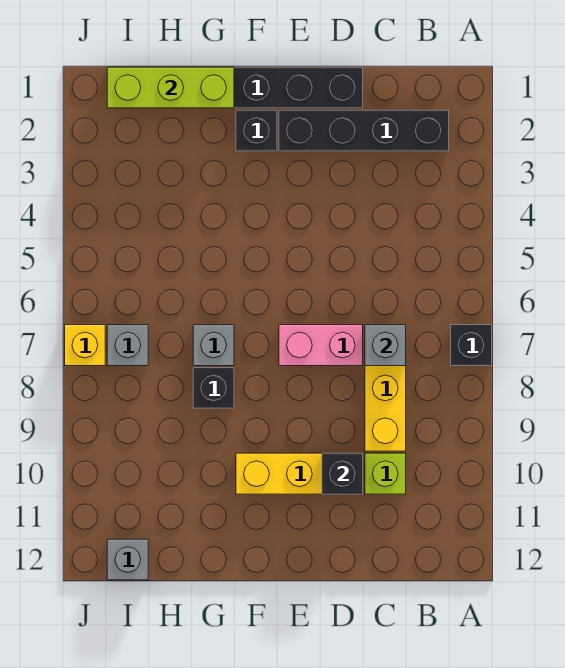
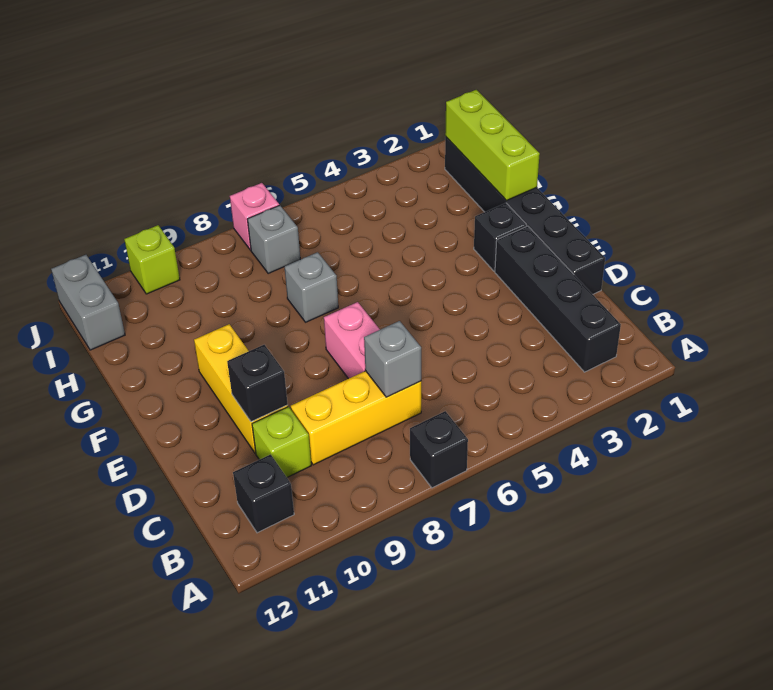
black 1x1 brick [193,368,234,408] -> black 1x1 brick moved to [233,455,294,533]
grey 1x1 brick [107,539,148,580] -> grey 1x2 brick [51,255,125,350]
yellow 1x1 brick [65,325,105,366] -> pink 1x1 brick [230,183,279,250]
none -> lime 1x1 brick [124,225,180,294]

